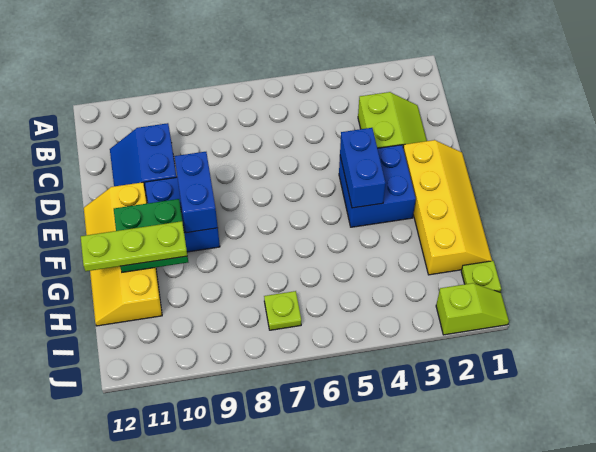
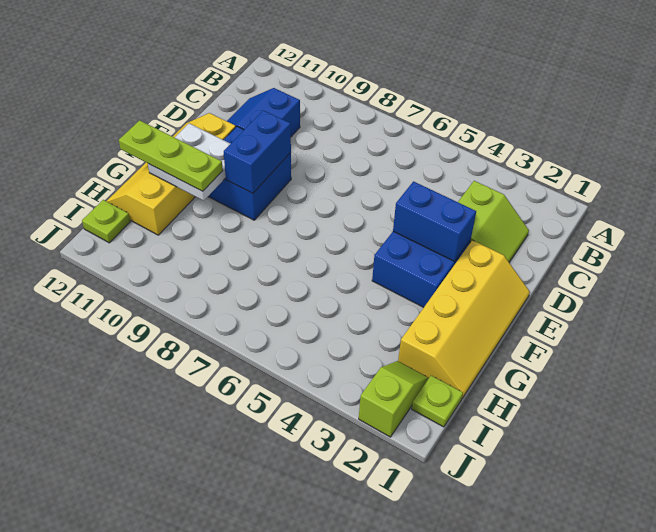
blue 1x2 brick [340,128,386,208] -> blue 1x2 brick turned to [393,181,476,262]
green 2x2 plate [114,199,188,272] -> white 2x2 plate [148,123,230,201]
lime 1x1 plate [264,291,301,330] -> lime 1x1 plate moved to [82,200,130,243]
lime 1x2 slope [436,283,509,335] -> lime 1x2 slope turned to [359,361,429,437]

